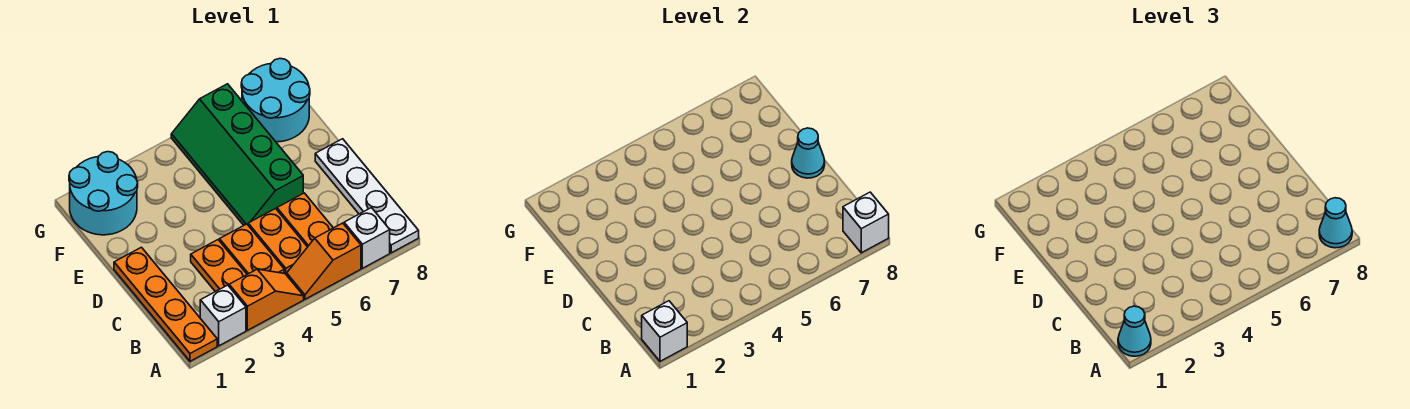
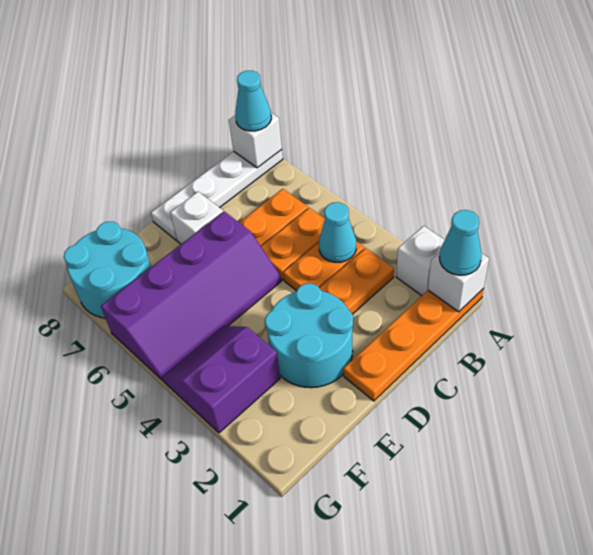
orange 1x2 slope [229,269,304,330] -> none
orange 1x2 slope [287,223,361,299] -> none
white 1x1 brick [344,208,390,268] -> white 1x1 brick moved to [170,192,223,244]
green 2x4 slope [171,84,303,225] -> purple 2x4 slope [101,211,281,380]
cyan 1x1 cone [792,128,825,178] -> cyan 1x1 cone moved to [319,202,356,262]
cyan 2x2 round brick [69,152,138,235] -> cyan 2x2 round brick moved to [265,284,353,388]
none -> purple 2x2 slope [162,326,280,433]

